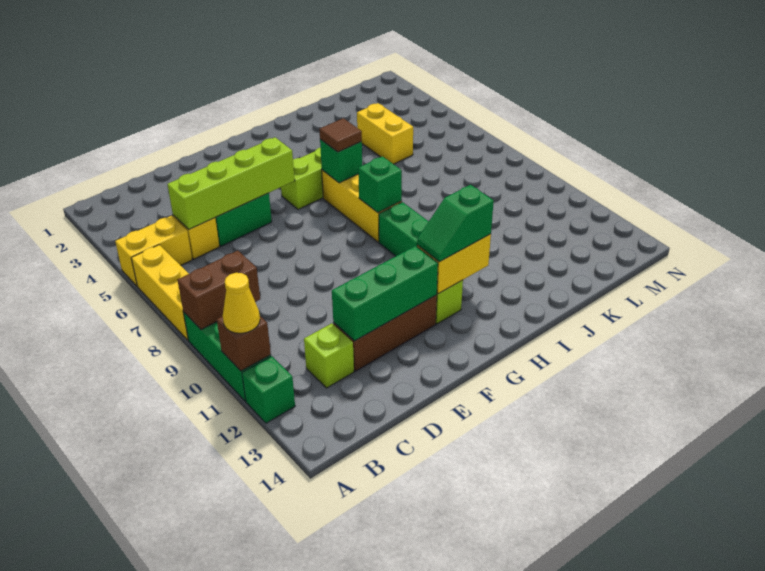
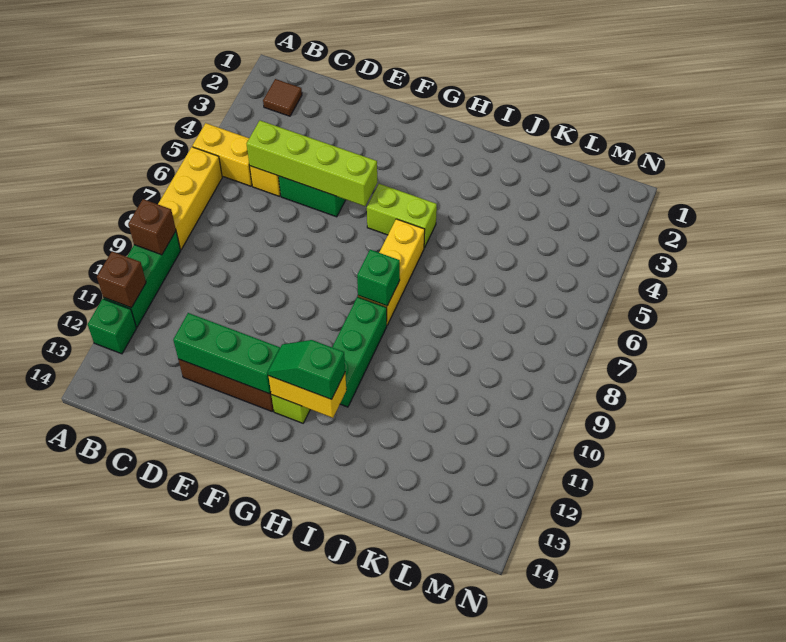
brown 1x2 brick [177,251,260,330] -> brown 1x1 brick [128,199,176,255]
yellow 1x1 cone [223,273,260,333] -> none
lime 1x1 brick [304,323,354,388] -> none
green 1x1 brick [320,139,362,183] -> none
brown 1x1 tile [319,118,362,152] -> brown 1x1 tile moved to [263,79,302,116]
yellow 1x2 brick [357,103,413,164] -> none

